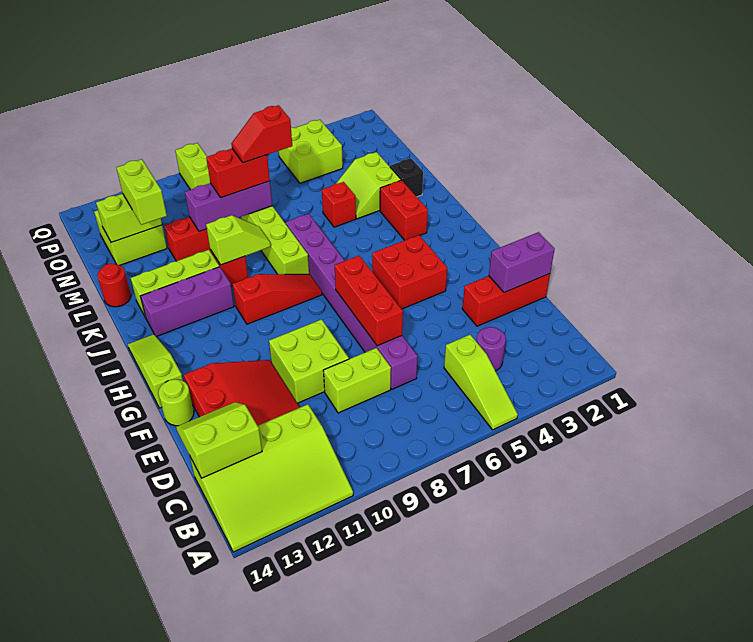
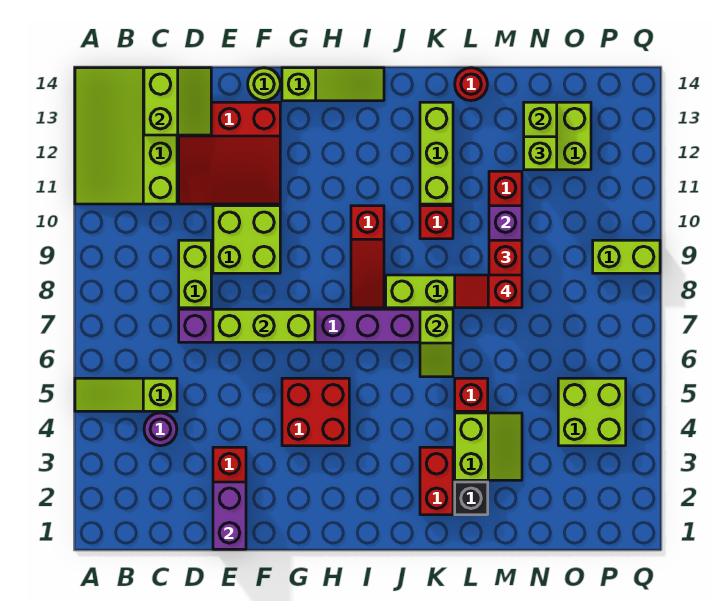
red 1x3 brick [335,256,403,346] -> lime 1x3 brick [213,309,315,342]
red 1x2 brick [380,180,428,240] -> red 1x2 brick turned to [420,447,453,515]
purple 1x3 brick [141,267,234,337] -> none
lime 1x2 slope [206,215,271,265] -> lime 1x2 slope moved to [420,309,453,377]
lime 2x2 slope [336,152,401,219] -> lime 2x2 slope turned to [455,413,522,480]
red 1x2 slope [231,105,292,163] -> red 1x2 slope turned to [455,275,522,308]
lime 1x2 brick [116,159,167,225] -> lime 1x1 brick [524,137,557,170]

